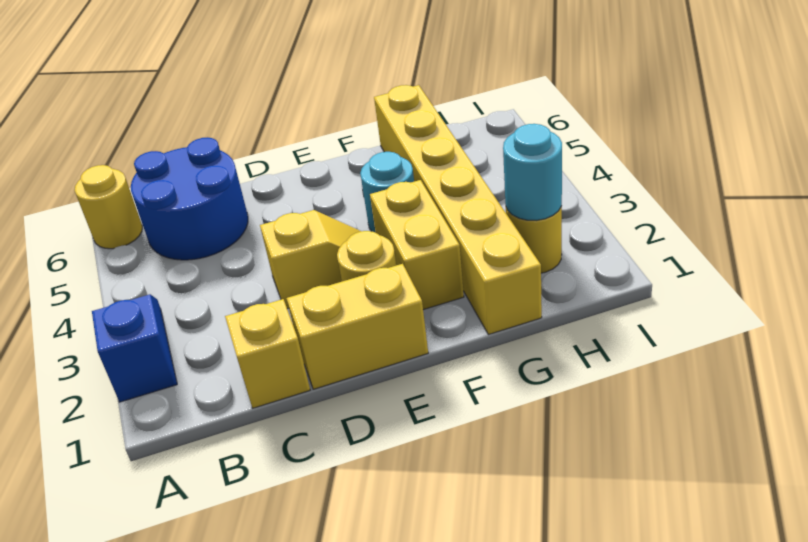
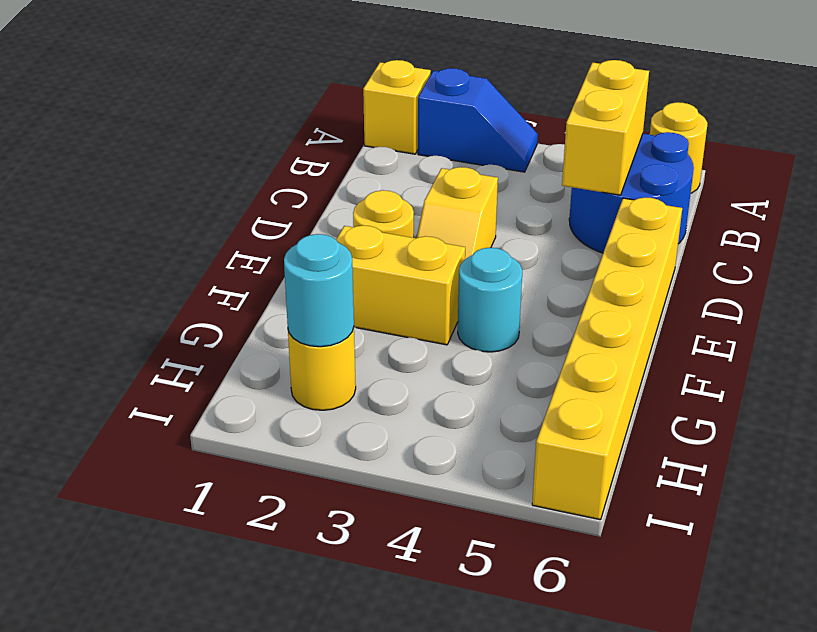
yellow 1x1 brick [225,299,310,408] -> yellow 1x1 brick moved to [363,60,431,154]
yellow 1x2 brick [287,264,428,389] -> yellow 1x2 brick moved to [562,60,649,195]
yellow 1x6 brick [374,85,542,335] -> yellow 1x6 brick turned to [532,197,682,520]

